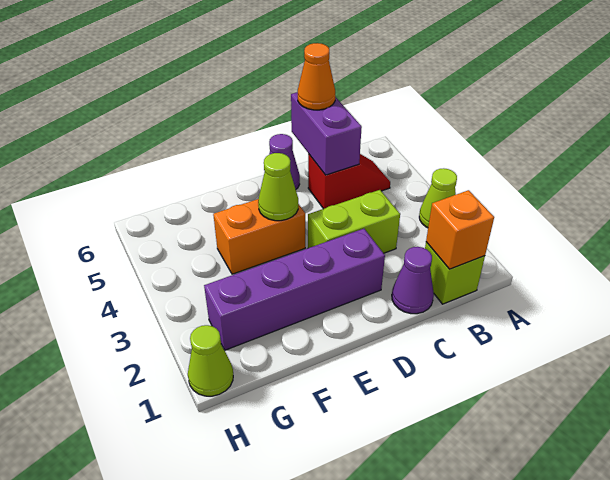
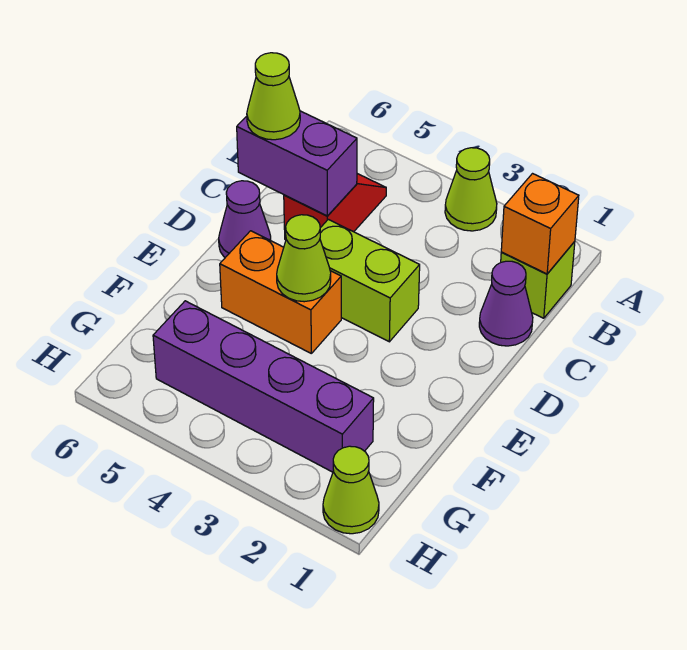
lime 1x2 brick [308,190,400,253] -> lime 1x2 brick turned to [320,219,420,342]
orange 1x1 cone [298,43,335,110] -> lime 1x1 cone [247,53,300,140]
purple 1x4 brick [204,229,385,350] -> purple 1x4 brick turned to [153,301,374,472]
orange 1x2 brick [213,199,305,274] -> orange 1x2 brick turned to [220,231,341,354]

